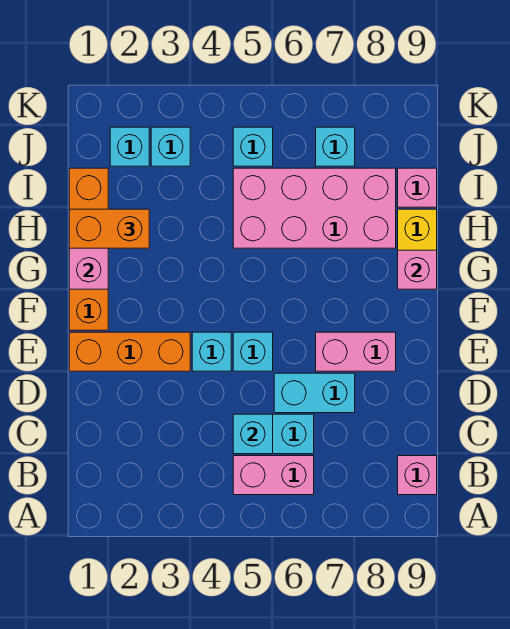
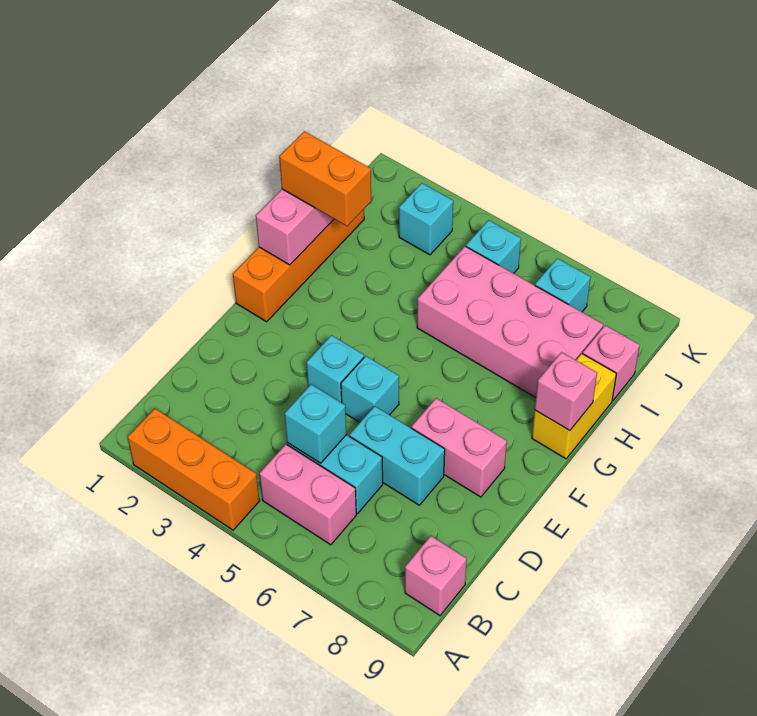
orange 1x3 brick [69,332,190,371] -> orange 1x3 brick moved to [128,409,260,530]
cyan 1x1 brick [110,127,149,166] -> none

